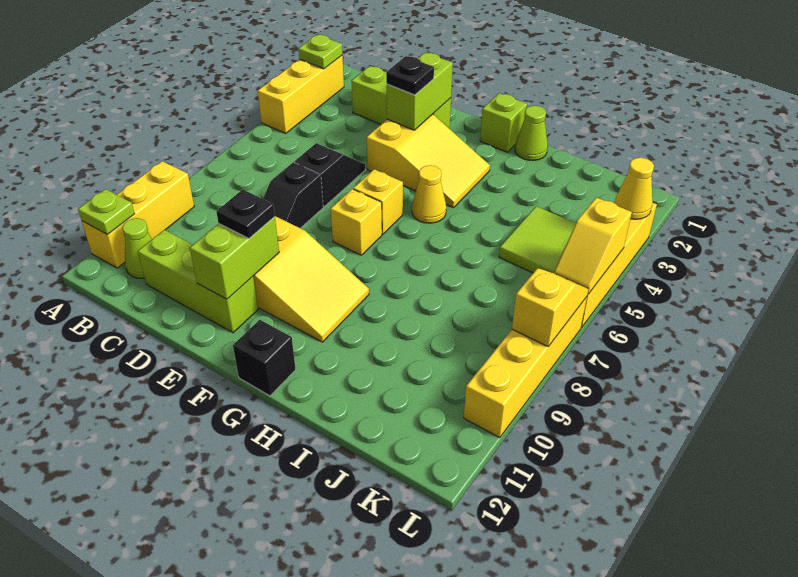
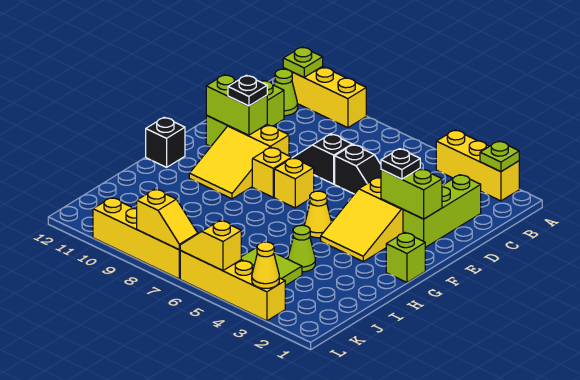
yellow 1x1 brick [353,169,403,234] -> yellow 1x1 brick moved to [252,147,292,197]
lime 1x1 cone [515,106,548,161] -> lime 1x1 cone moved to [288,225,315,272]

